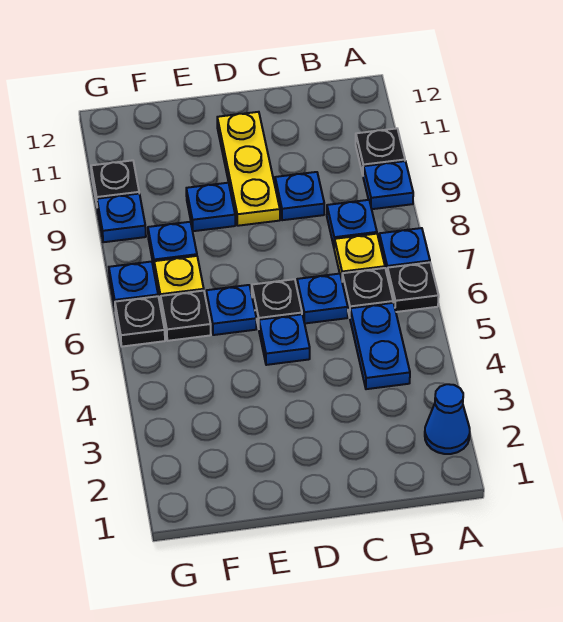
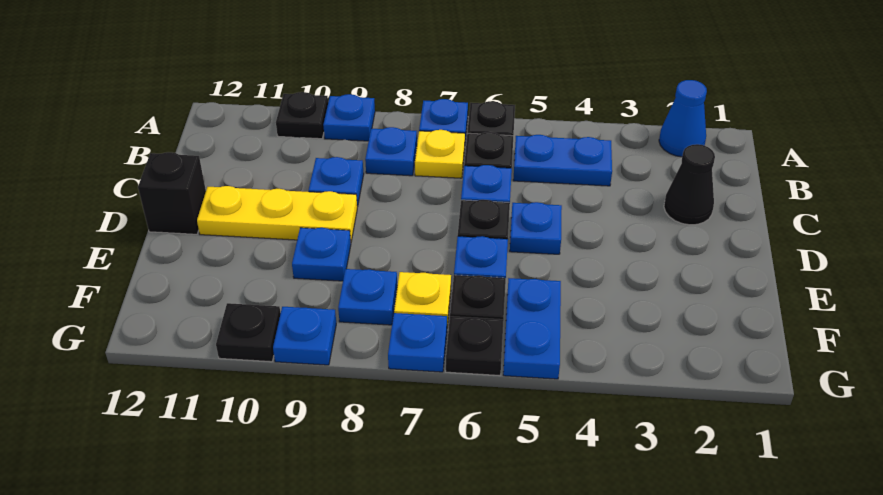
none -> black 1x1 cone [664,144,715,225]
none -> black 1x1 brick [138,152,206,234]
none -> blue 1x2 plate [503,278,561,379]

